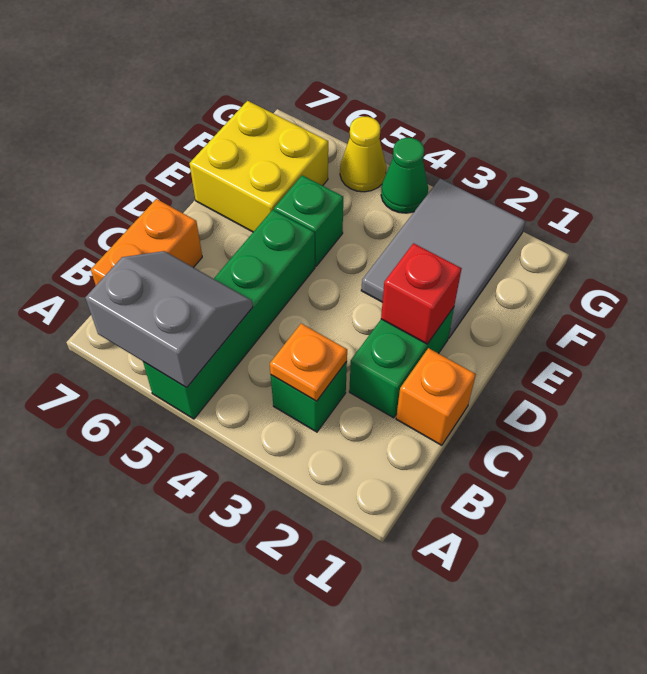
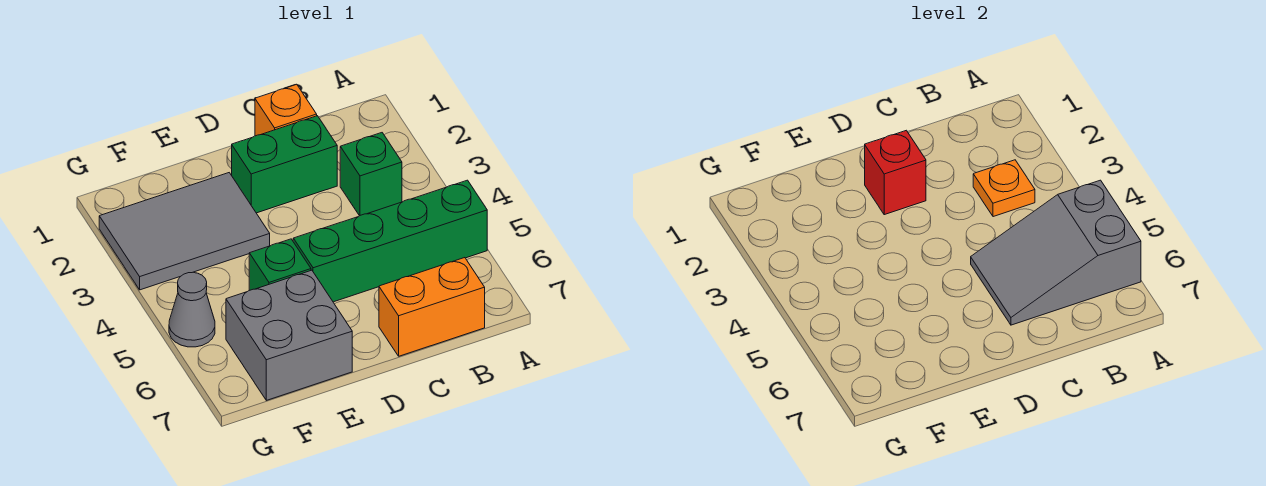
grey 2x2 slope [85,251,253,388] -> grey 2x3 slope [971,180,1141,325]
yellow 2x2 brick [189,101,328,232] -> grey 2x2 brick [226,270,352,400]
green 1x1 cone [381,138,428,213] -> none
yellow 1x1 cone [340,116,386,192] -> grey 1x1 cone [169,272,215,347]

